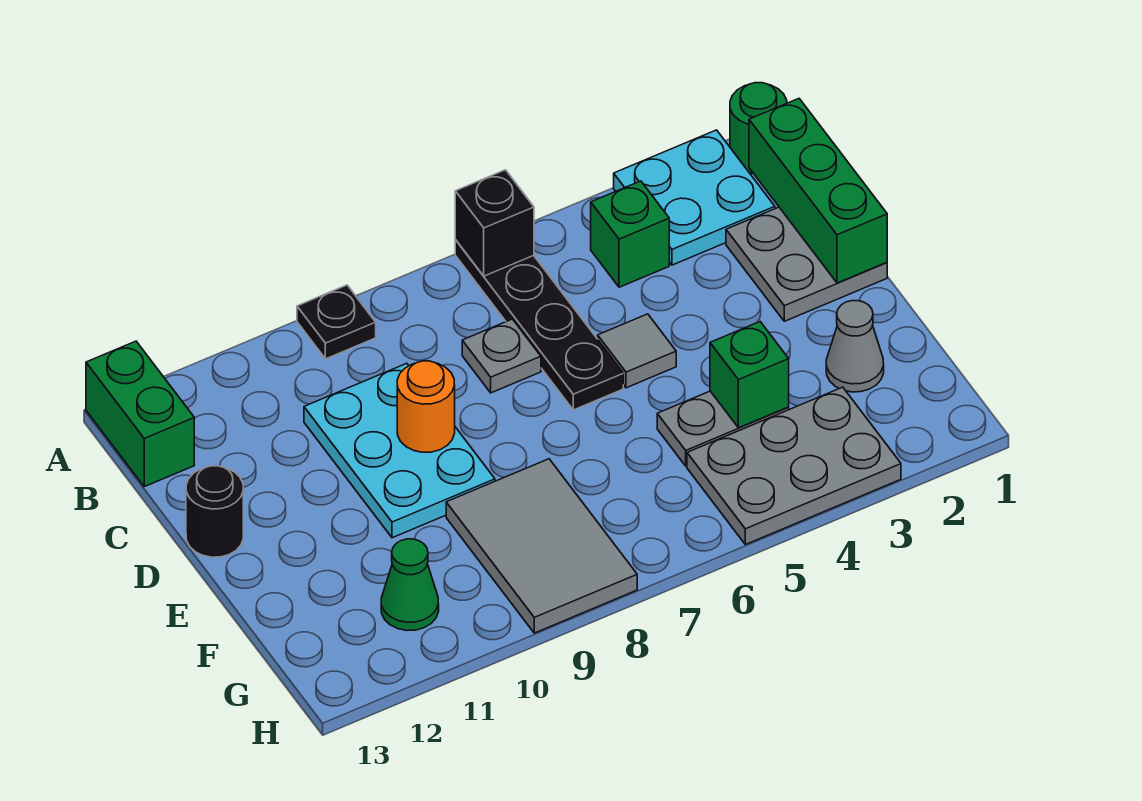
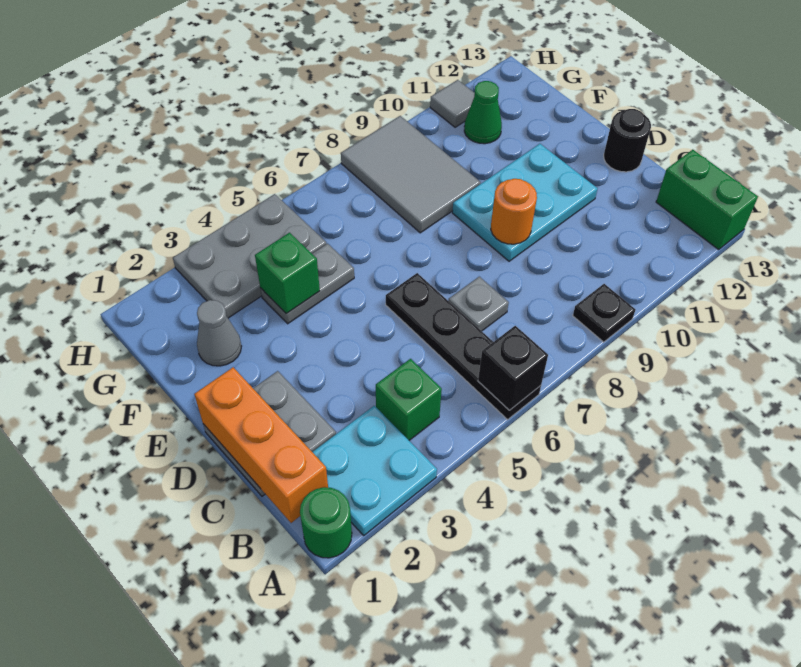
green 1x3 brick [749,99,887,283] -> orange 1x3 brick [194,367,328,523]
cyan 2x3 plate [304,363,495,538] -> cyan 2x3 plate turned to [452,144,598,261]
grey 1x1 tile [598,314,676,388] -> grey 1x1 tile moved to [430,80,475,127]

